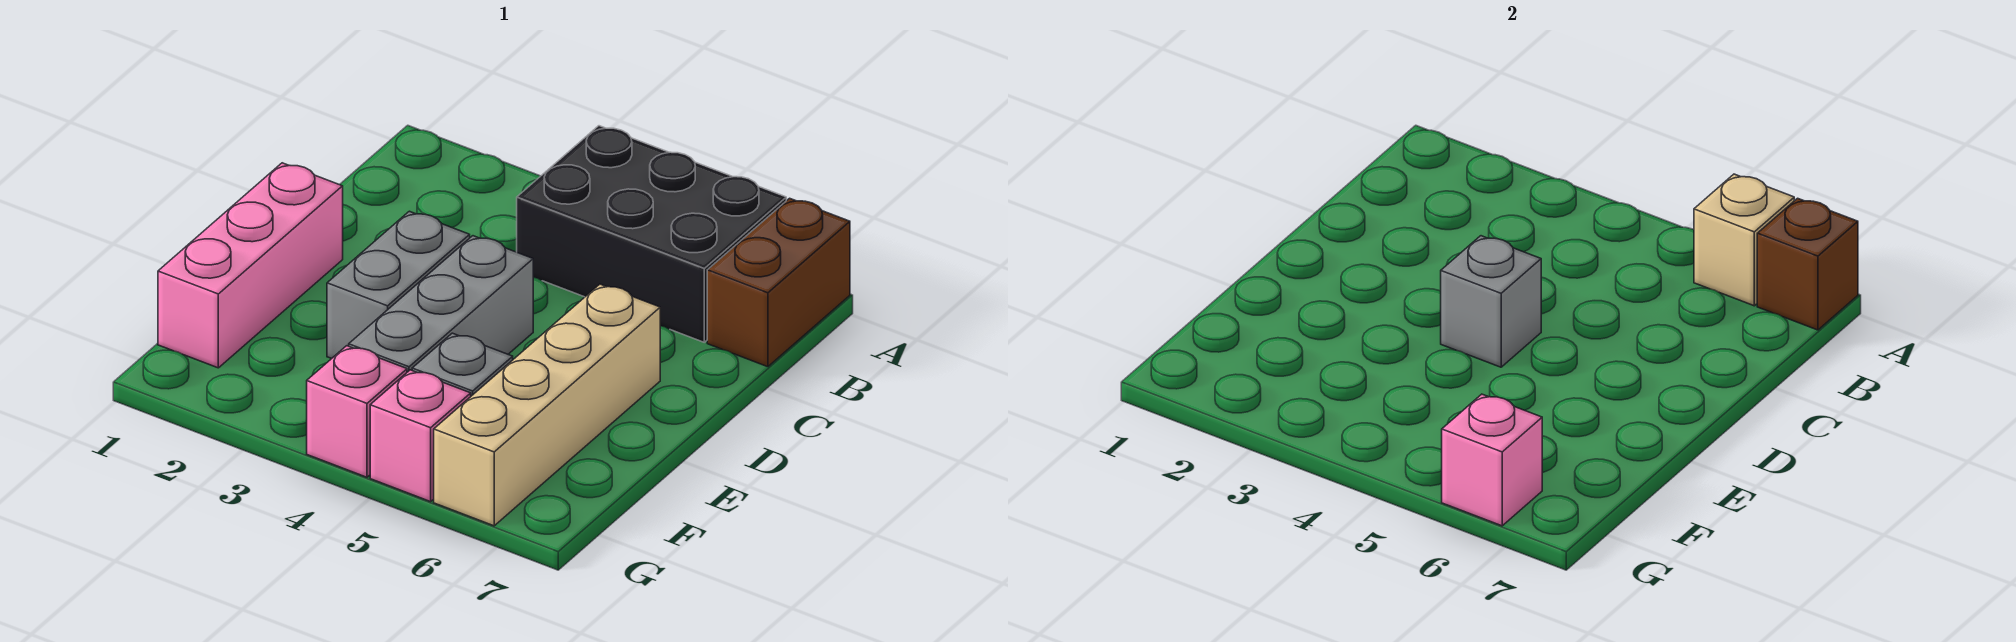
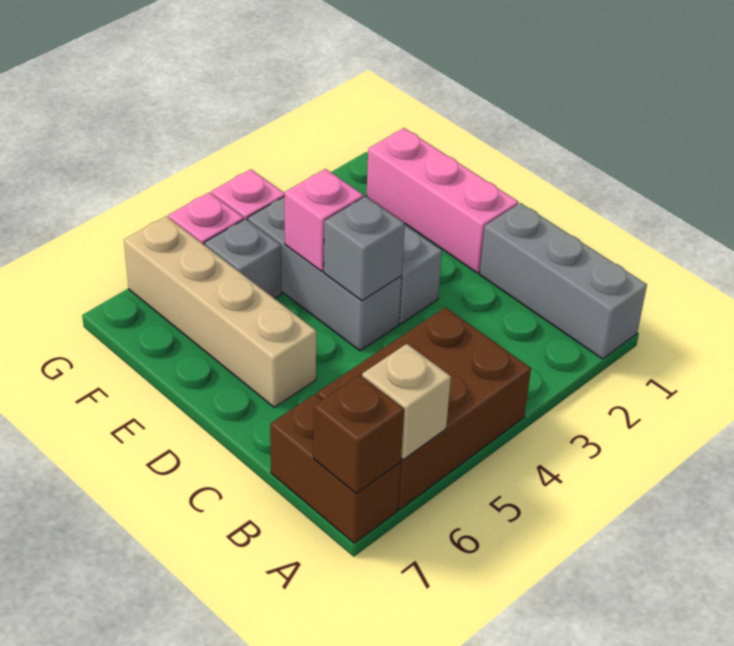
none -> grey 1x3 brick [480,203,647,359]
black 2x3 brick [517,126,786,342] -> brown 2x3 brick [317,307,531,509]
pink 1x1 brick [1442,394,1542,526] -> pink 1x1 brick moved to [285,169,363,271]

